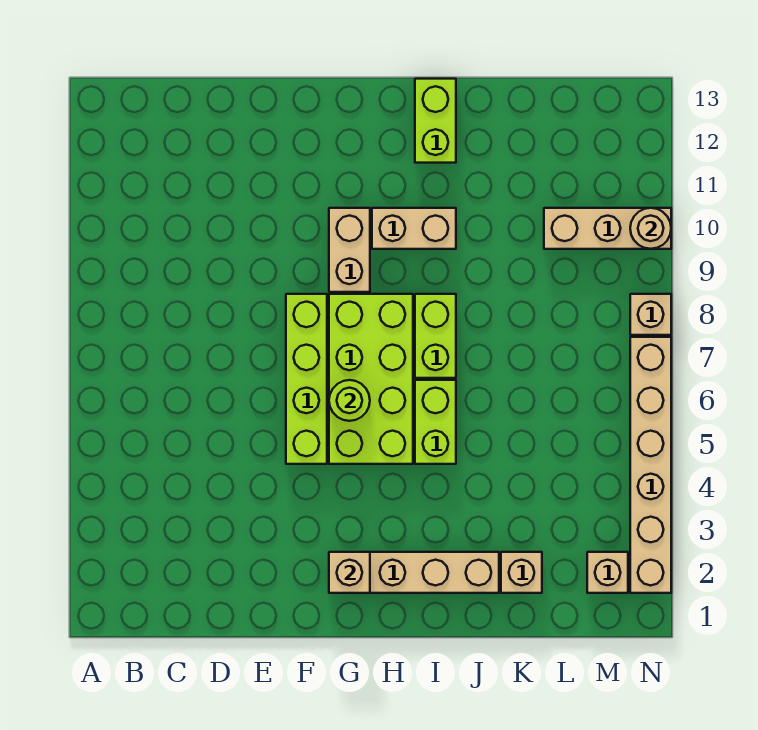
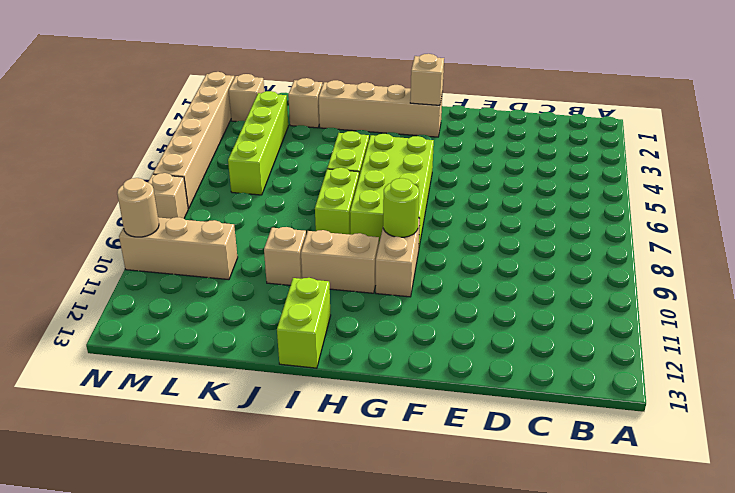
lime 1x4 brick [286,294,327,464] -> lime 1x4 brick moved to [228,91,288,195]
lime 1x1 round brick [329,380,370,421] -> lime 1x1 round brick moved to [383,178,419,237]
none -> tan 1x1 brick [264,227,306,285]

